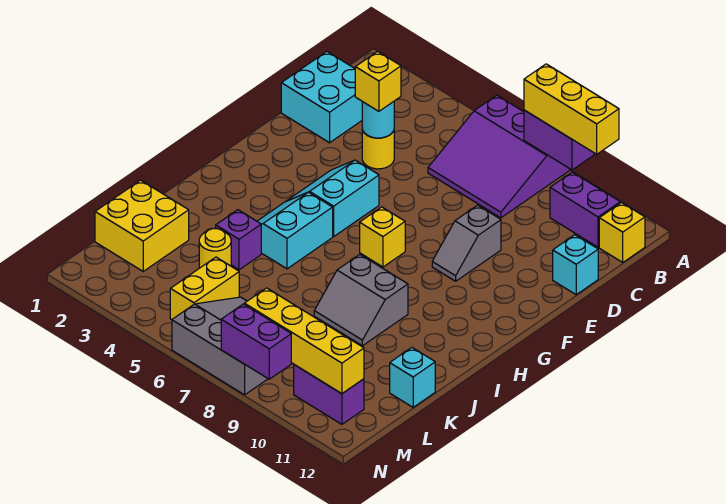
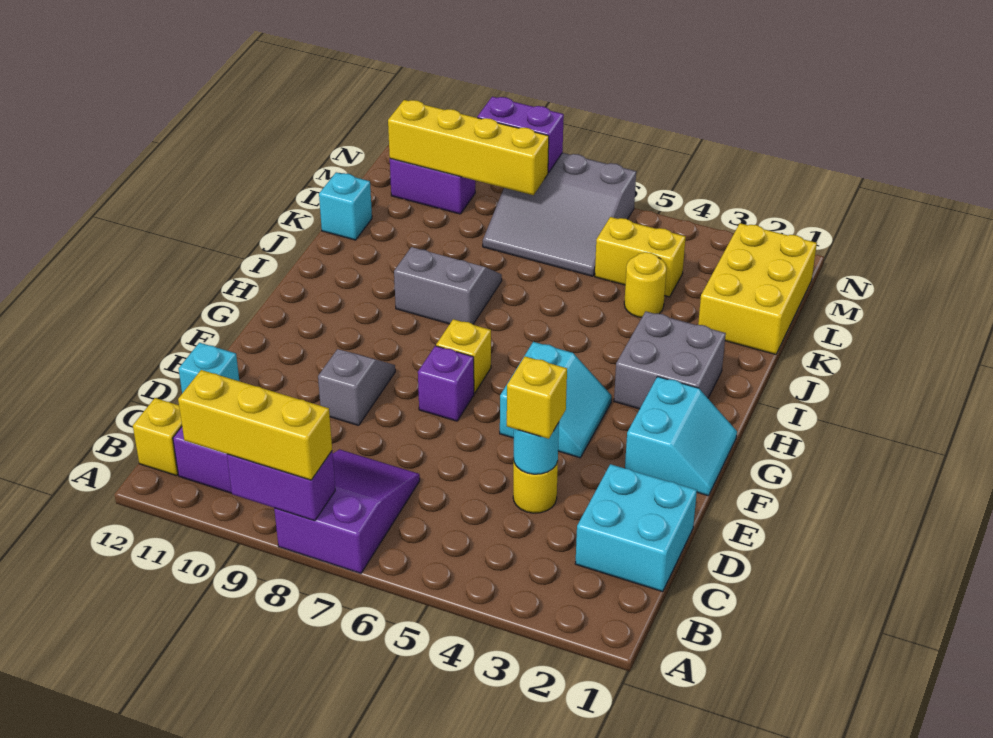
purple 3x3 slope [428,95,570,218] -> purple 2x3 slope [274,449,420,573]
none -> grey 2x2 brick [614,312,726,409]
cyan 2x2 slope [257,192,333,269] -> cyan 2x2 slope moved to [625,377,737,496]
purple 1x1 brick [216,210,261,270] -> purple 1x1 brick moved to [418,346,474,421]
yellow 2x2 brick [95,180,189,271] -> yellow 2x3 brick [698,223,817,354]
yellow 1x2 brick [170,257,239,320] -> yellow 1x2 brick turned to [595,217,686,297]

